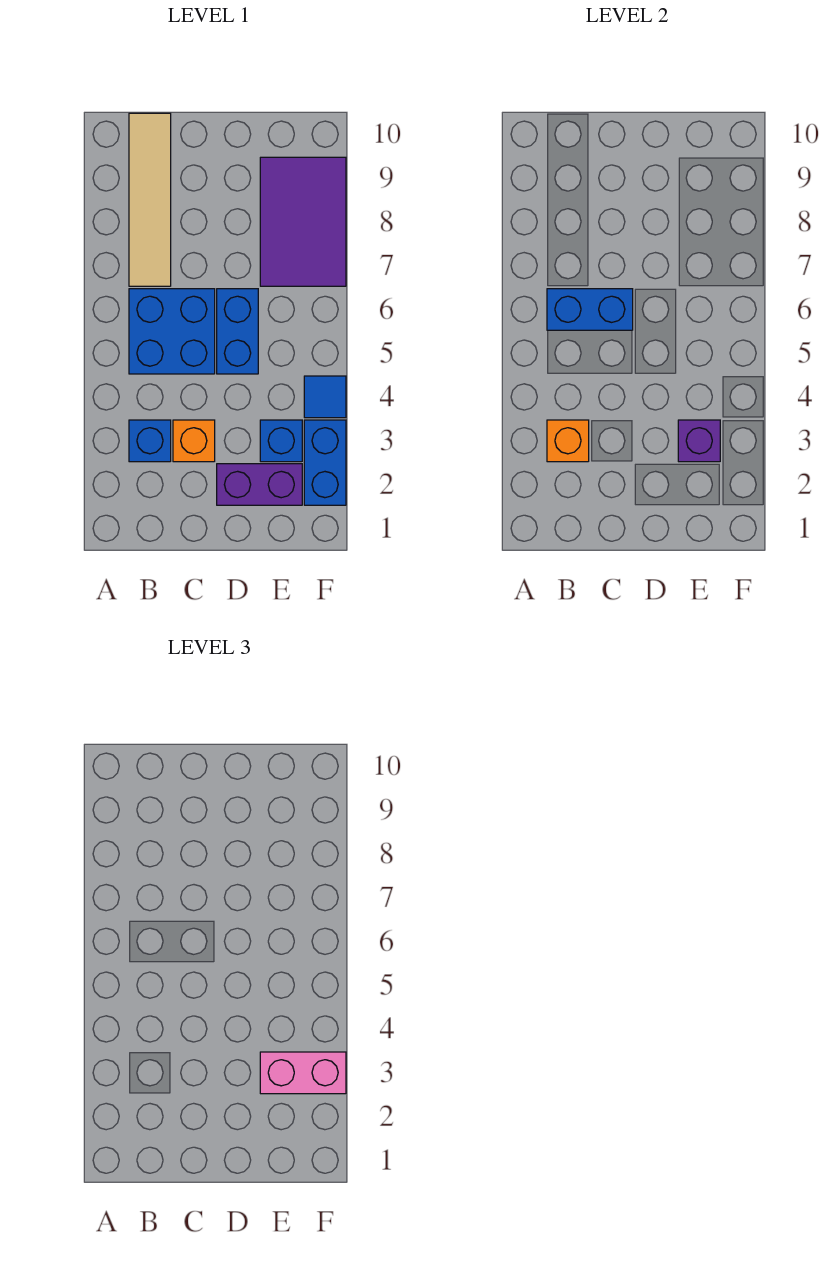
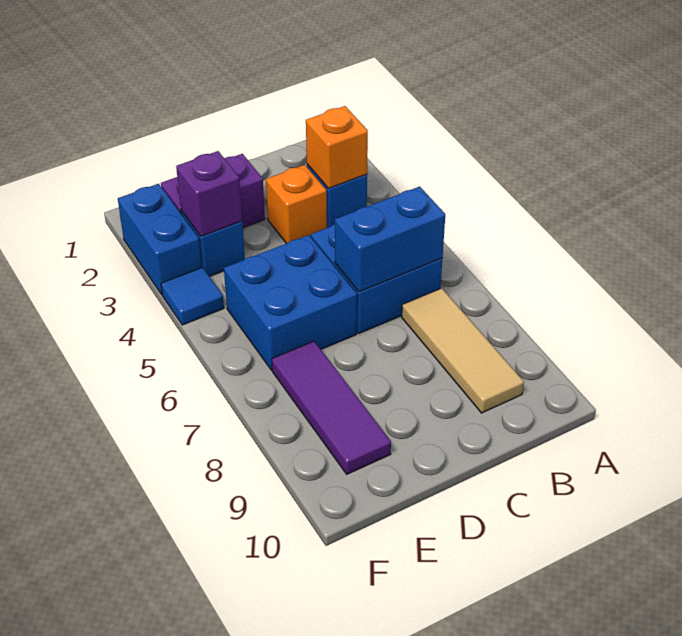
tan 1x4 tile [129,113,171,286] -> tan 1x3 tile [402,288,524,413]
blue 1x2 brick [217,289,258,374] -> blue 2x2 brick [224,235,357,370]
pink 1x2 brick [260,1052,346,1094] -> none
purple 2x3 tile [260,157,346,286] -> purple 1x3 tile [272,341,391,474]

